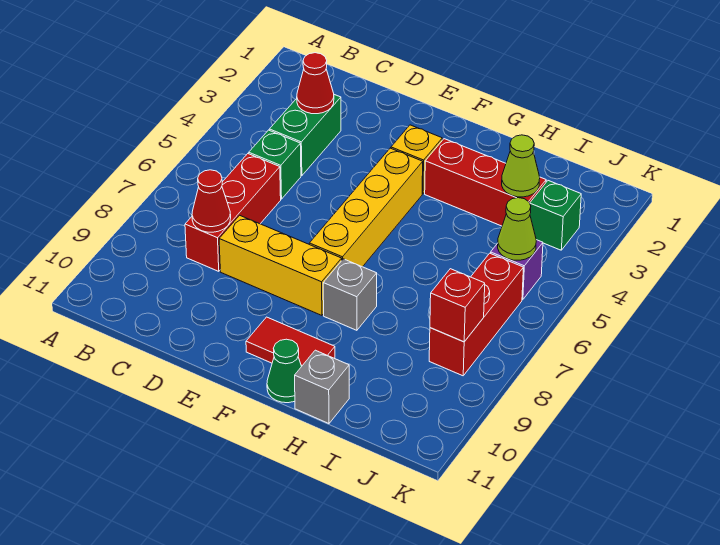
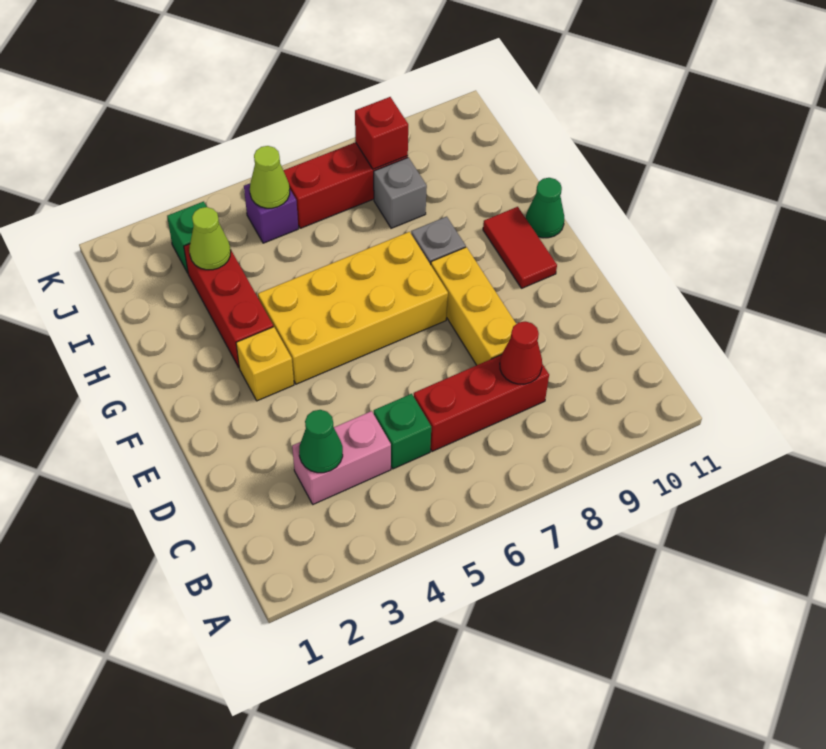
green 1x2 brick [269,95,341,176] -> pink 1x2 brick [292,411,391,504]
red 1x1 cone [297,53,334,114] -> green 1x1 cone [299,410,343,473]
yellow 1x4 brick [309,148,423,267] -> yellow 2x4 brick [258,232,448,384]
grey 1x1 brick [295,350,349,424] -> grey 1x1 brick moved to [374,157,427,228]

